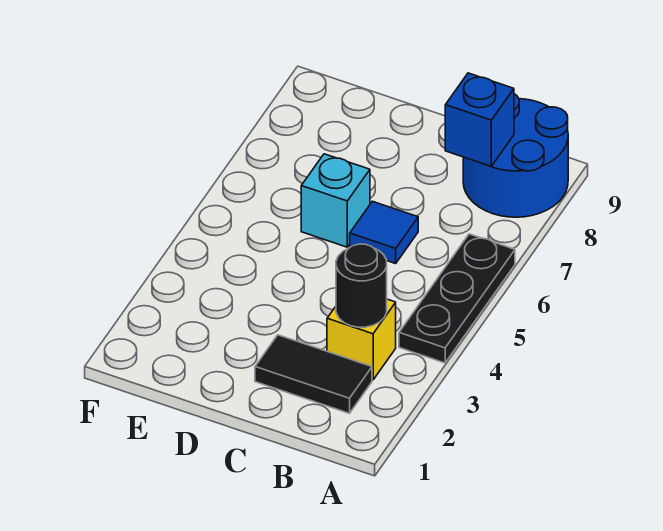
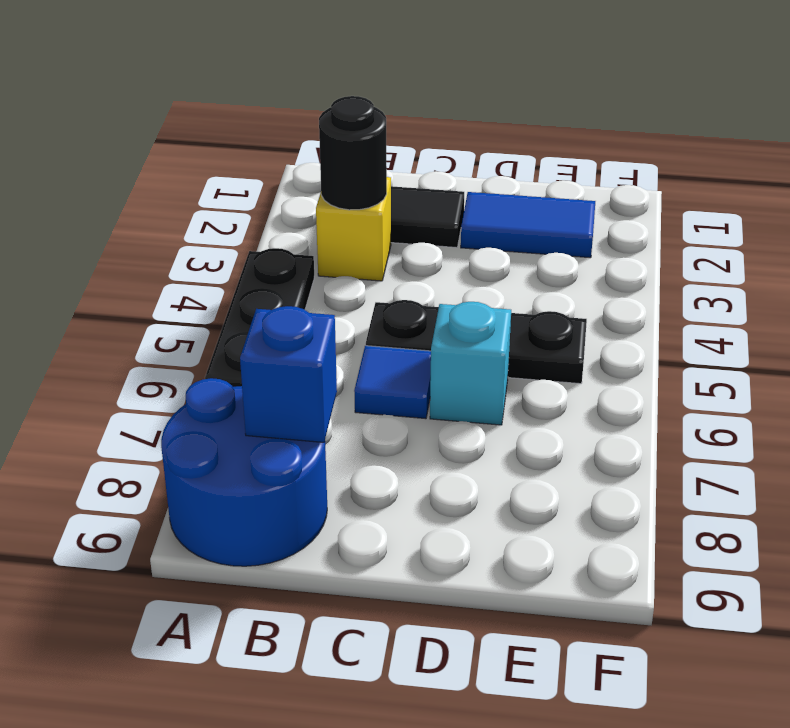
none -> black 1x3 plate [366,300,587,384]
none -> blue 1x2 tile [461,192,595,258]

